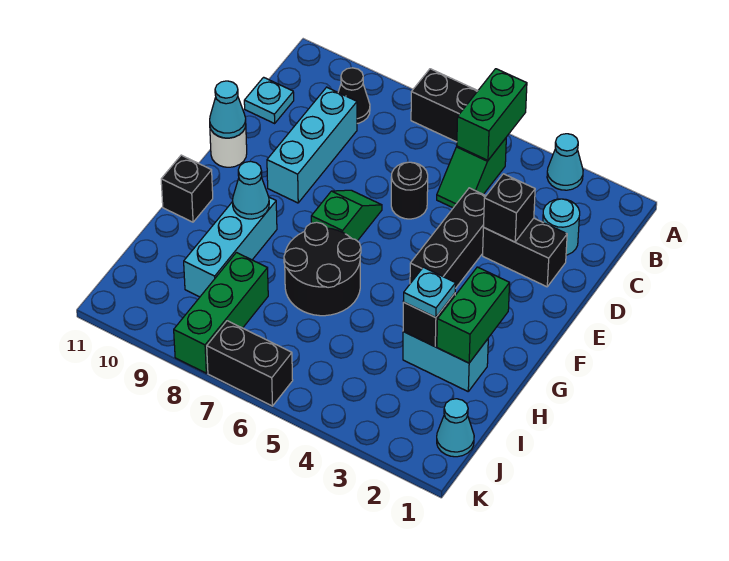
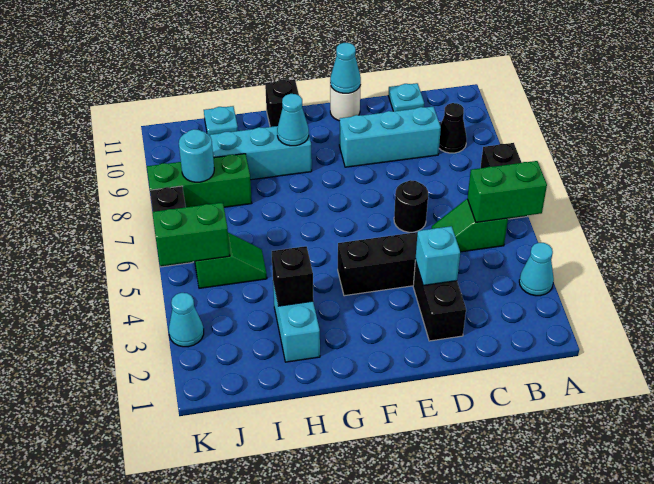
cyan 1x1 round brick [543,199,580,255] -> cyan 1x1 round brick moved to [179,129,214,182]
black 1x1 brick [484,174,535,242] -> cyan 1x1 brick [415,226,460,285]
green 1x2 slope [311,190,382,241] -> green 1x2 slope moved to [195,233,267,288]
green 1x2 brick [437,267,510,363] -> green 1x2 brick moved to [152,203,230,266]
black 2x2 round brick [284,222,361,316] -> none
cyan 1x1 plate [403,267,456,318] -> cyan 1x1 plate moved to [204,106,238,136]
cyan 1x1 cone [437,399,474,457] -> cyan 1x1 cone moved to [169,293,204,347]

